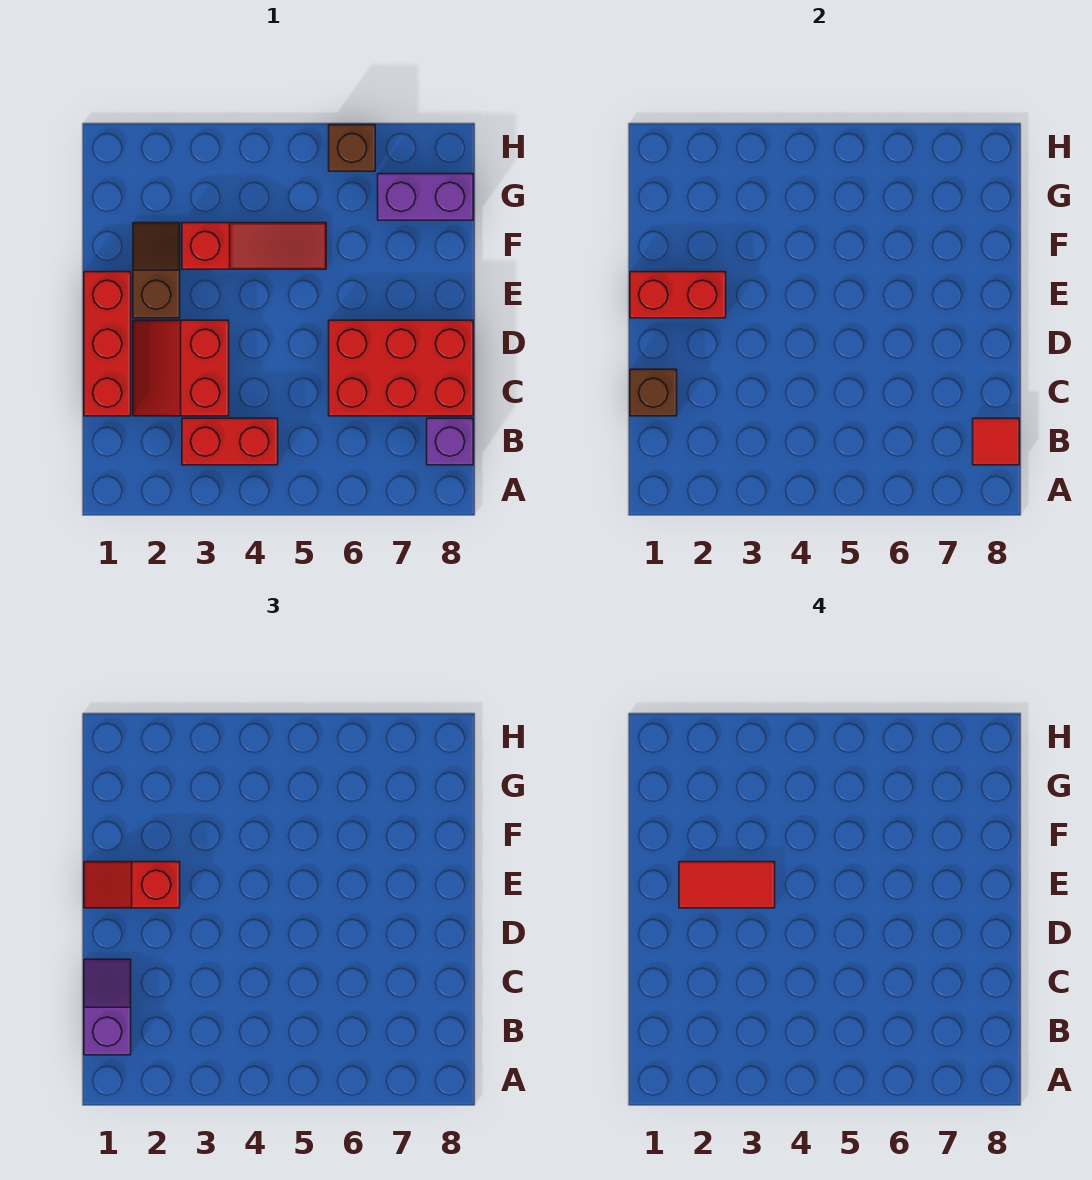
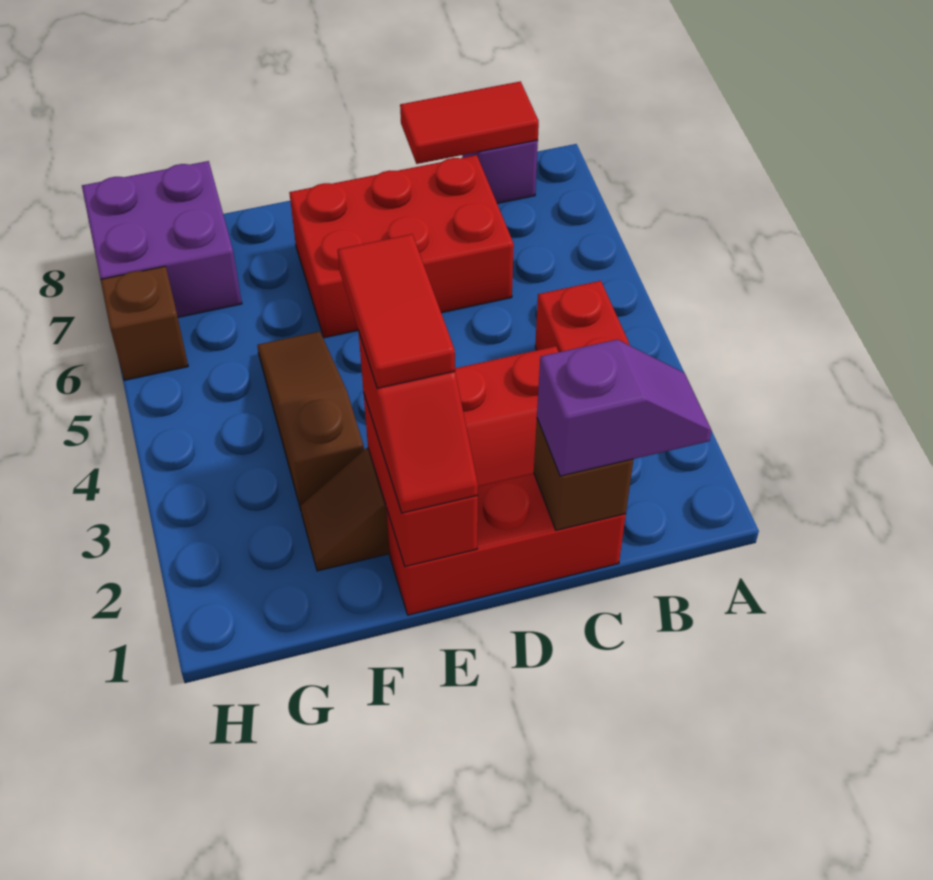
purple 1x2 slope [84,959,131,1055] -> purple 1x2 slope turned to [537,340,712,476]
red 1x1 tile [973,418,1019,465] -> red 1x2 tile [400,81,539,164]
red 2x3 brick [329,320,473,416] -> red 2x3 brick turned to [289,155,514,338]
red 1x3 slope [182,223,326,269] -> brown 1x3 slope [257,331,364,509]
purple 1x2 brick [378,174,473,220] -> purple 2x2 brick [82,161,242,317]

